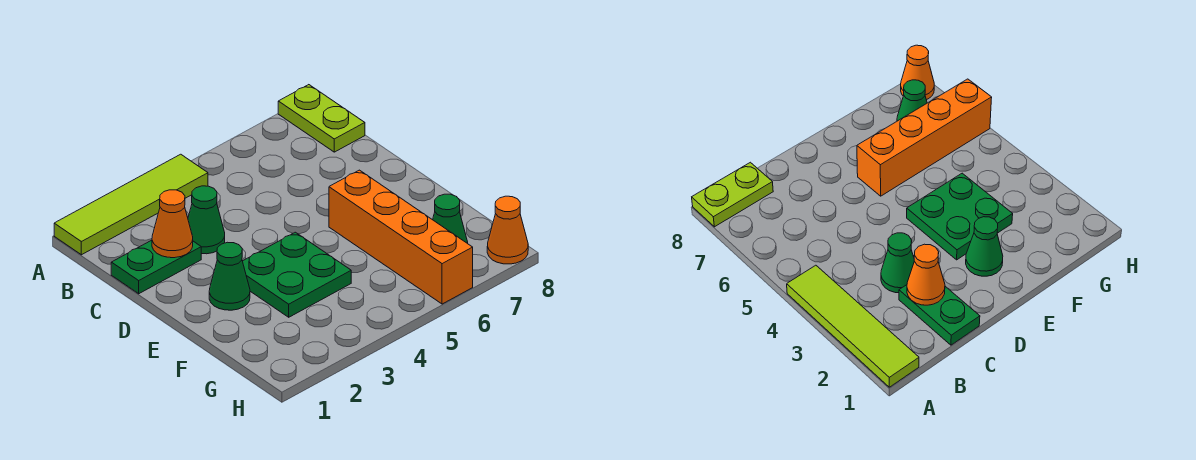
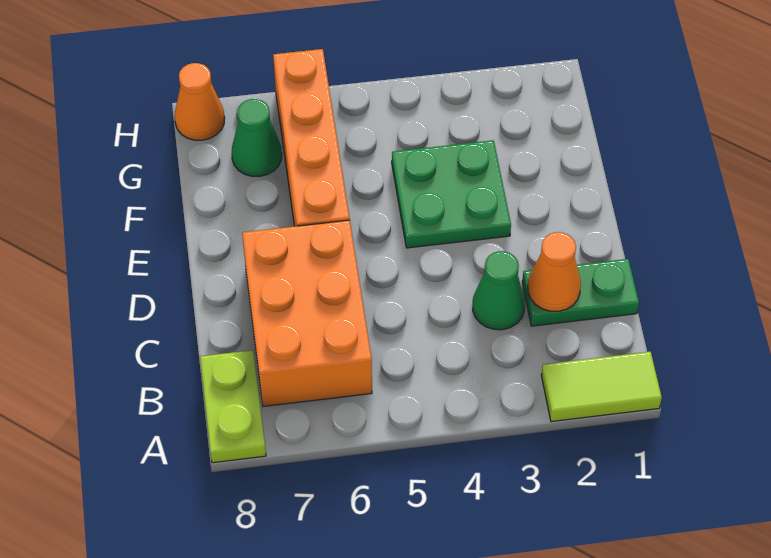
lime 1x4 tile [54,154,208,255] -> lime 1x2 tile [541,352,662,422]
none -> orange 2x3 brick [242,220,372,406]
green 1x1 cone [209,242,250,310] -> none

